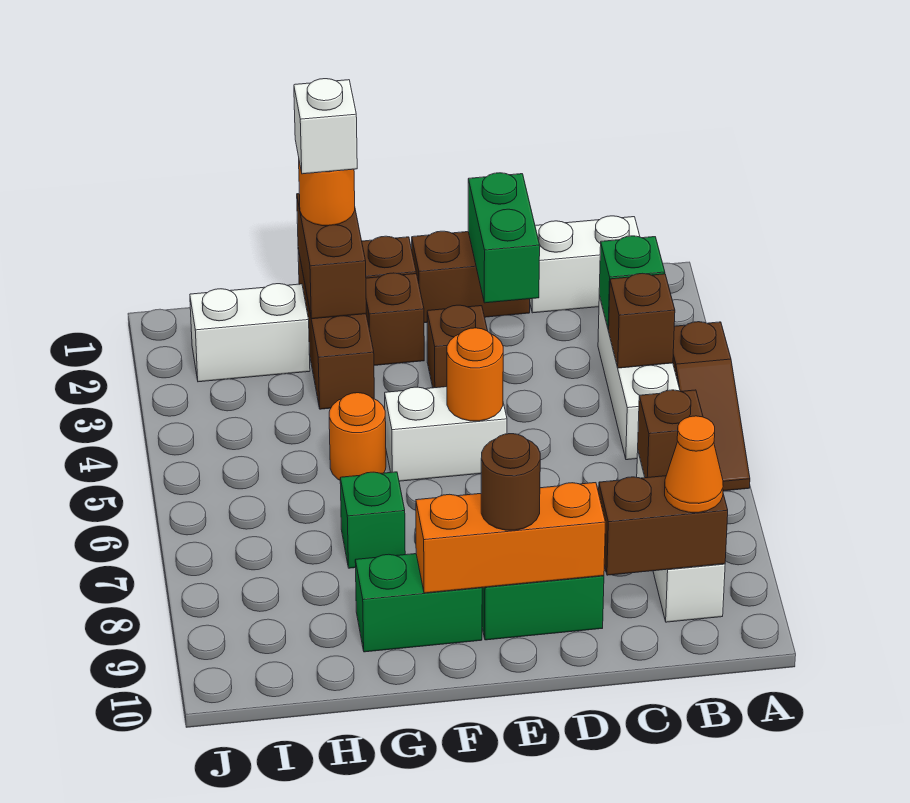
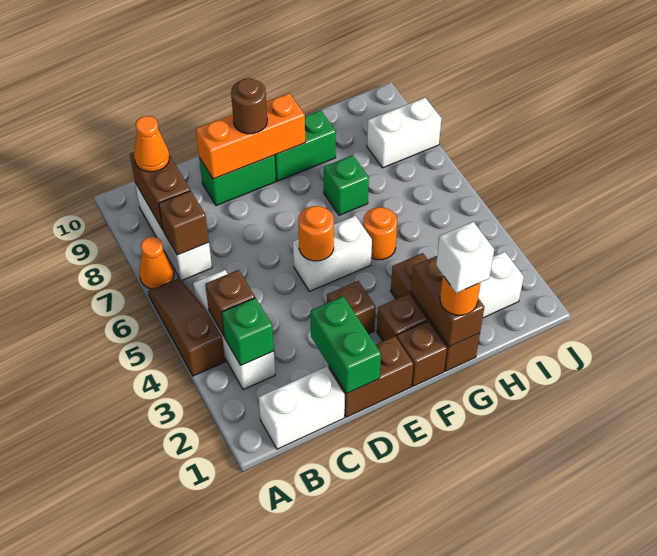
none -> orange 1x1 cone [139,237,174,289]
brown 1x2 brick [599,476,728,575] -> brown 1x2 brick turned to [130,152,190,229]
none -> white 1x2 brick [367,98,442,168]

